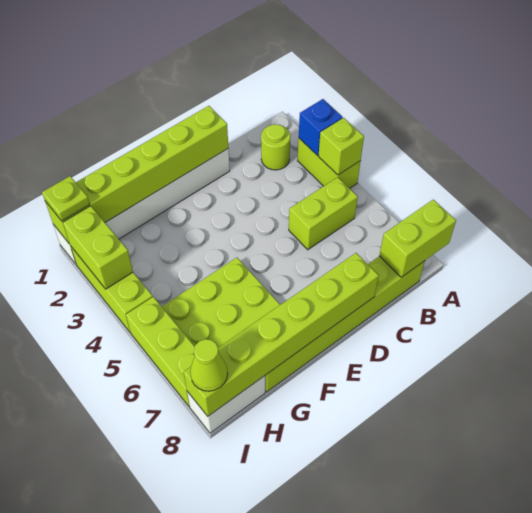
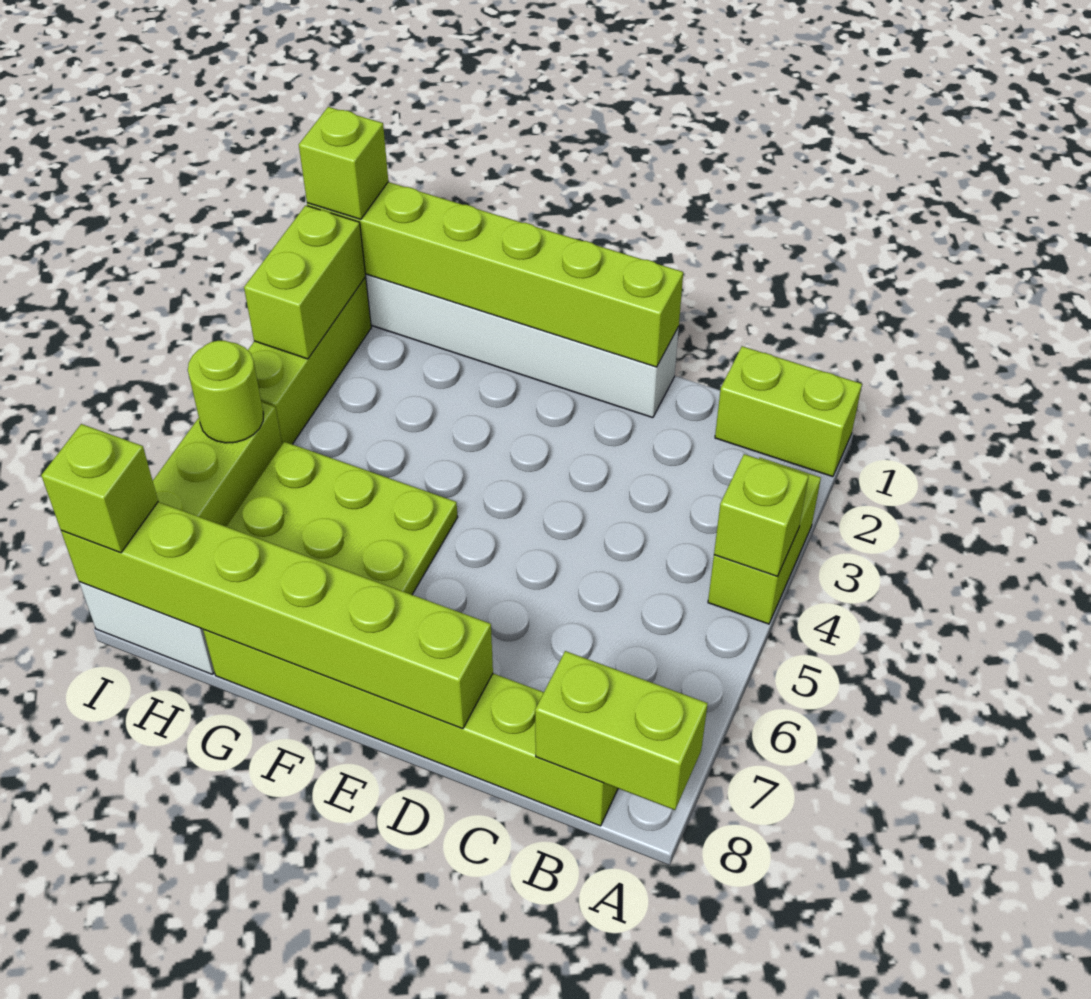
blue 1x1 brick [299,99,343,155] -> none
lime 1x1 round brick [261,124,290,170] -> lime 1x1 round brick moved to [188,341,264,443]
lime 1x2 brick [289,177,358,250] -> lime 1x2 brick moved to [715,346,862,477]
lime 1x1 plate [42,176,90,221] -> lime 1x1 brick [299,107,388,219]
lime 1x1 cone [190,339,228,391] -> lime 1x1 brick [41,424,158,553]

